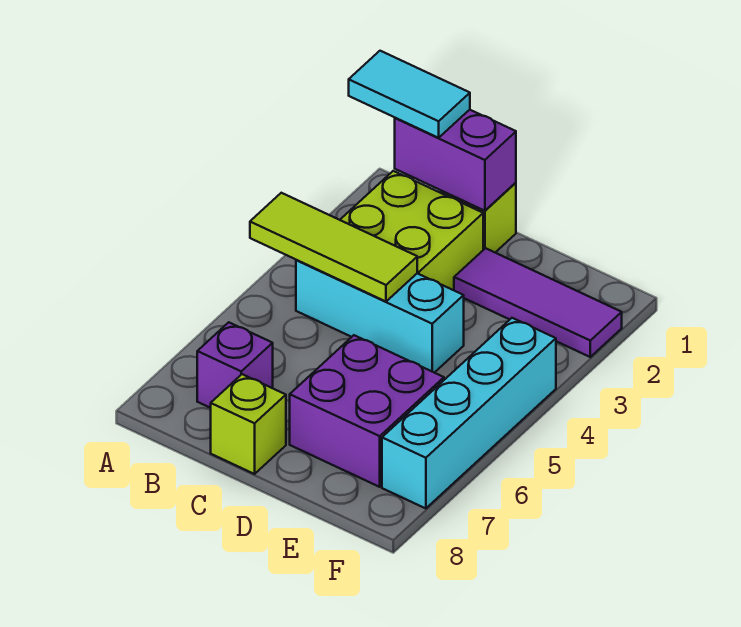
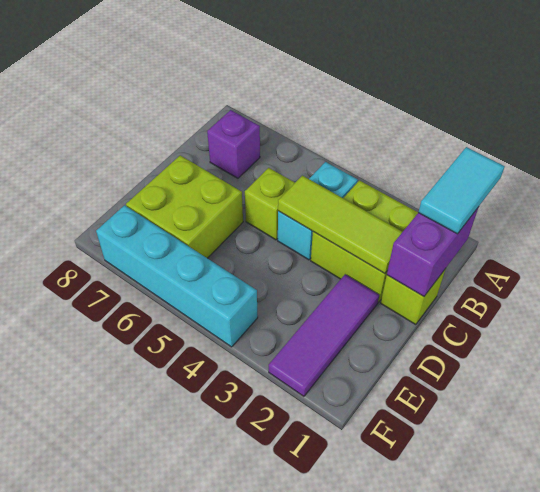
lime 1x3 tile [250,193,417,301] -> lime 1x3 tile turned to [278,176,402,274]
cyan 1x3 brick [296,260,464,373] -> cyan 1x2 brick [278,162,358,260]
lime 1x1 brick [211,374,286,474] -> lime 1x1 brick moved to [245,168,295,240]
purple 2x2 brick [290,335,444,487] -> lime 2x2 brick [126,155,243,258]

